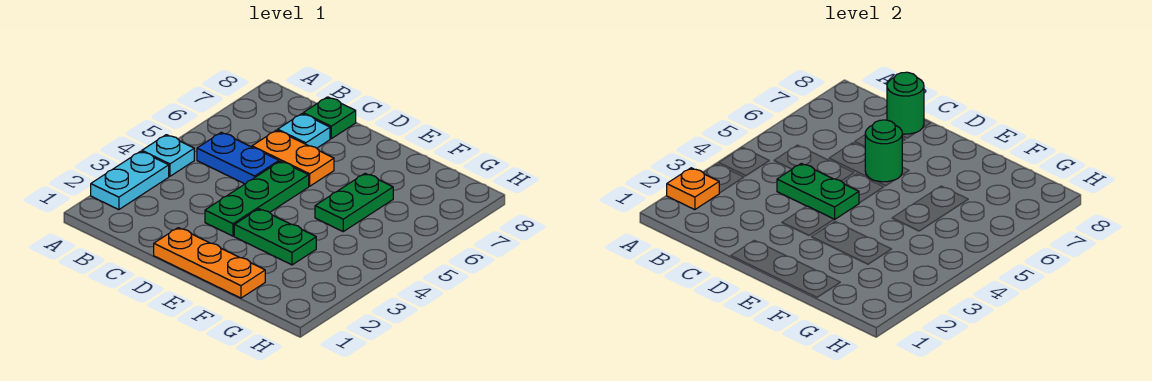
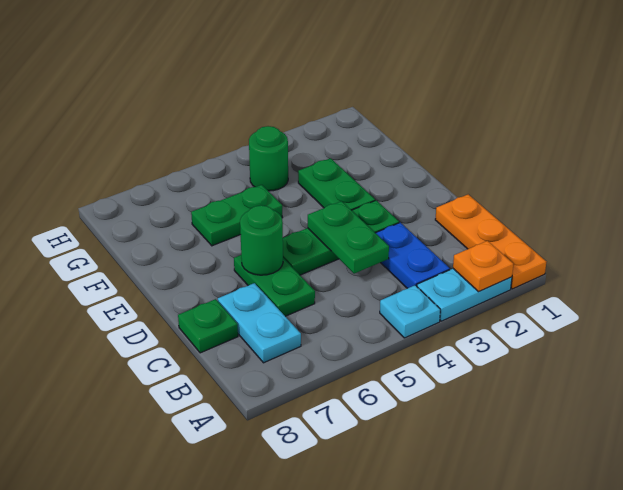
blue 1x2 plate [197,132,279,184] -> blue 1x2 plate moved to [376,223,450,288]
orange 1x2 plate [252,130,334,186] -> green 1x2 plate [234,255,315,316]
cyan 1x1 plate [278,114,330,148] -> cyan 1x2 plate [218,283,301,363]
green 1x1 round brick [887,72,924,134] -> green 1x1 round brick moved to [249,126,288,191]
orange 1x3 plate [154,228,265,298] -> orange 1x3 plate moved to [435,194,546,289]

